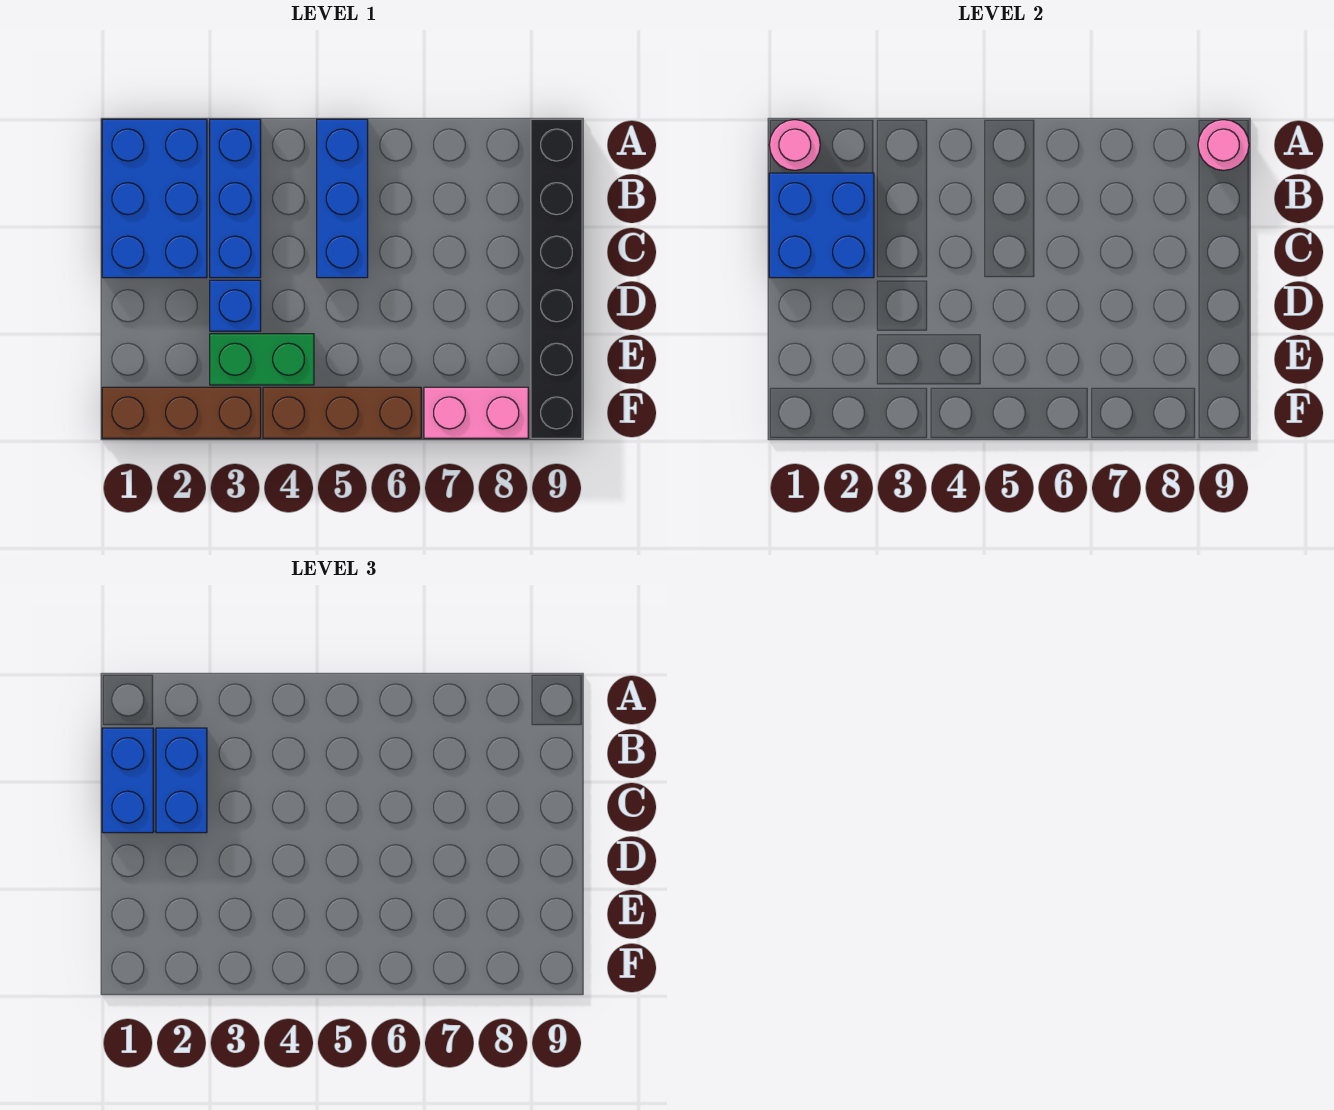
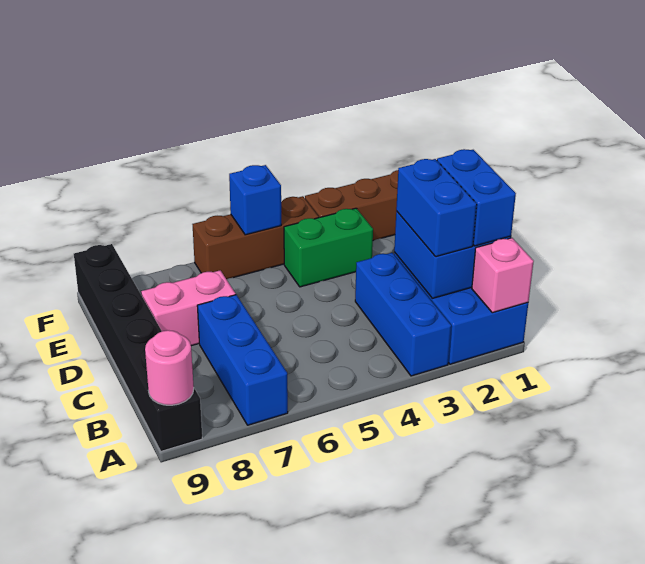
pink 1x1 round brick [769,120,820,170] -> pink 1x1 brick [472,238,534,313]
blue 1x3 brick [317,119,368,278] -> blue 1x3 brick moved to [197,295,288,425]
blue 1x1 brick [210,280,261,331] -> blue 1x1 brick moved to [229,165,281,235]
pink 1x2 brick [424,387,528,438] -> pink 1x2 brick moved to [141,270,236,346]

